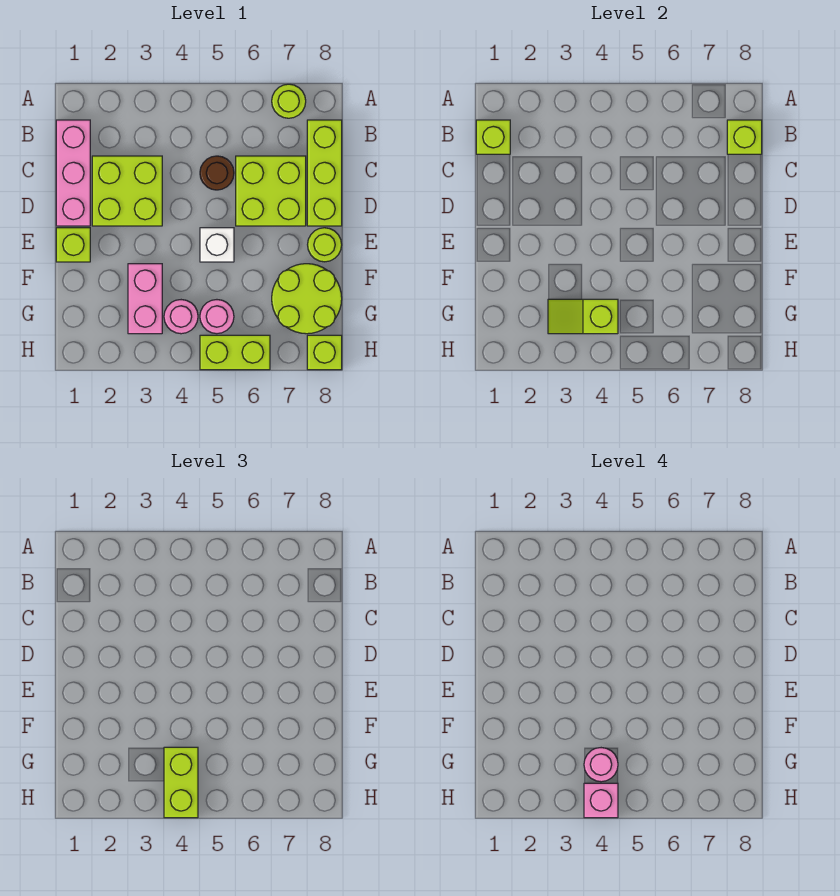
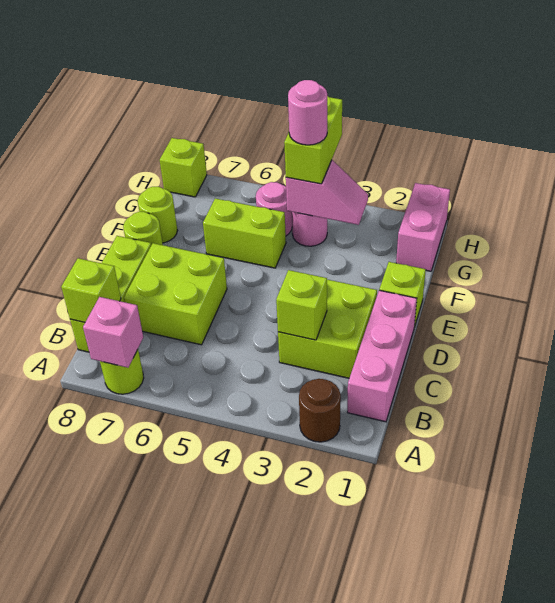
lime 1x1 brick [476,120,510,154] -> lime 1x1 brick moved to [276,270,327,340]
brown 1x1 round brick [200,156,234,190] -> brown 1x1 round brick moved to [299,379,341,442]
white 1x1 brick [200,228,234,262] -> none
pink 1x2 brick [128,264,162,334] -> pink 1x2 brick moved to [396,183,450,271]
lime 2x2 round brick [272,264,342,334] -> lime 1x1 round brick [138,187,177,243]
lime 1x2 slope [548,299,618,334] -> pink 1x2 slope [286,160,368,225]
pink 1x1 brick [584,783,618,818] -> pink 1x1 brick moved to [83,297,143,368]
lime 1x2 brick [200,335,270,370] -> lime 1x2 brick moved to [203,199,286,268]

